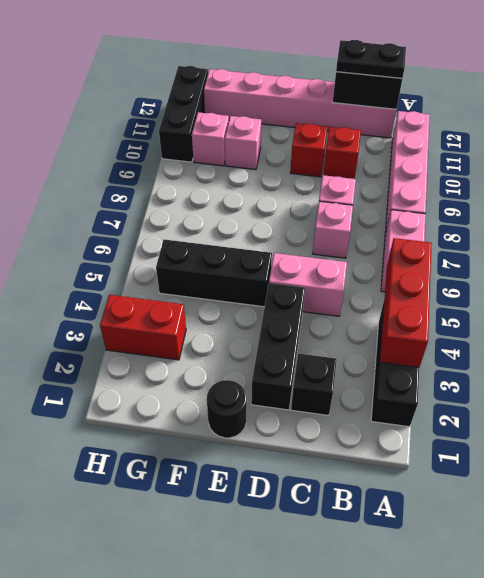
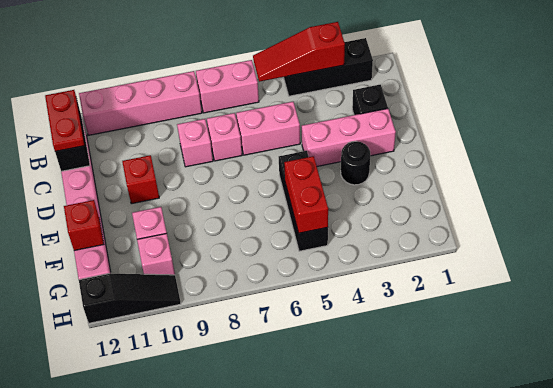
red 1x3 brick [380,238,432,367] -> red 1x3 slope [253,22,345,82]
black 1x2 plate [336,40,406,78] -> red 1x2 plate [45,90,85,152]
pink 1x2 brick [269,253,347,316] -> pink 1x2 brick turned to [236,102,300,155]
red 1x1 brick [323,127,361,179] -> red 1x1 brick moved to [64,200,104,251]
black 1x3 brick [251,283,305,410] -> pink 1x3 brick [302,109,396,166]
black 1x1 round brick [207,380,247,438] -> black 1x1 round brick moved to [341,141,370,185]
red 1x2 brick [100,295,186,360] -> red 1x2 brick moved to [284,156,328,233]
black 1x3 brick [159,66,208,162] -> black 1x3 slope [79,273,181,323]

